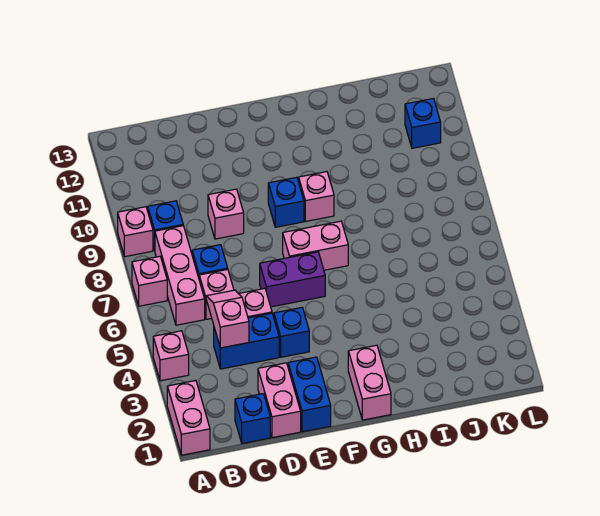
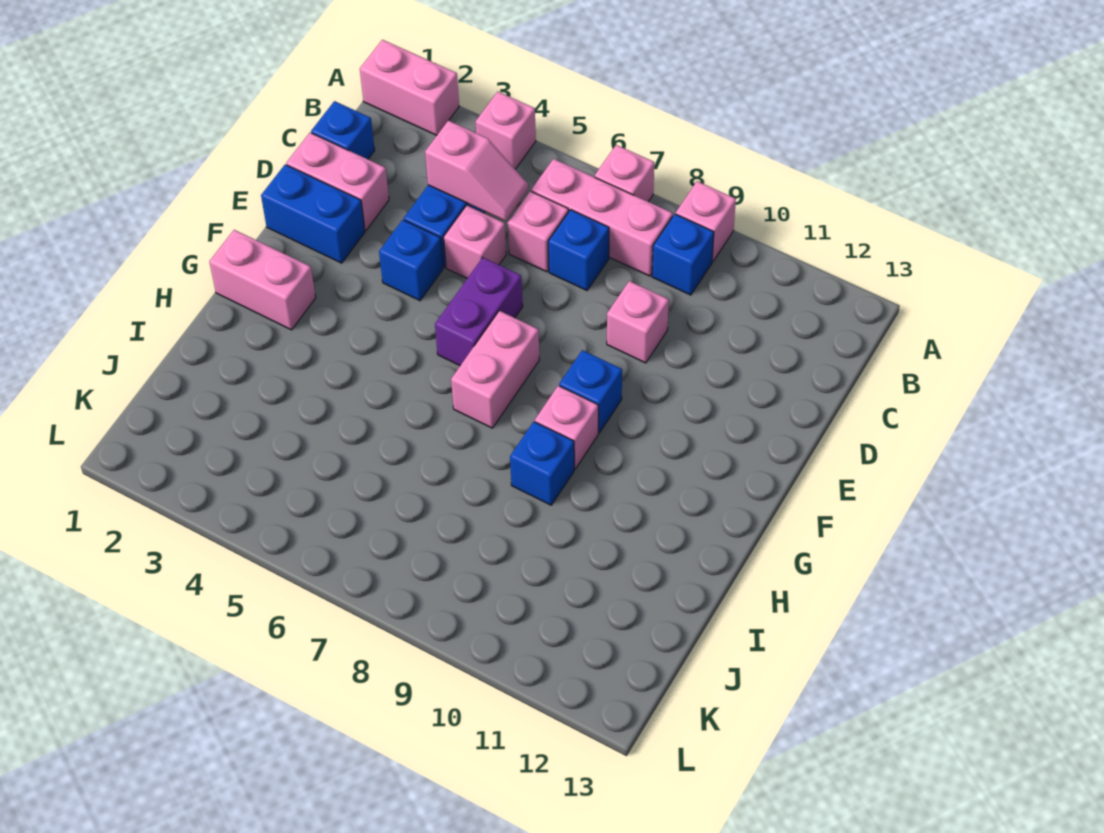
blue 1x1 brick [405,98,441,148] -> blue 1x1 brick moved to [510,422,574,505]

